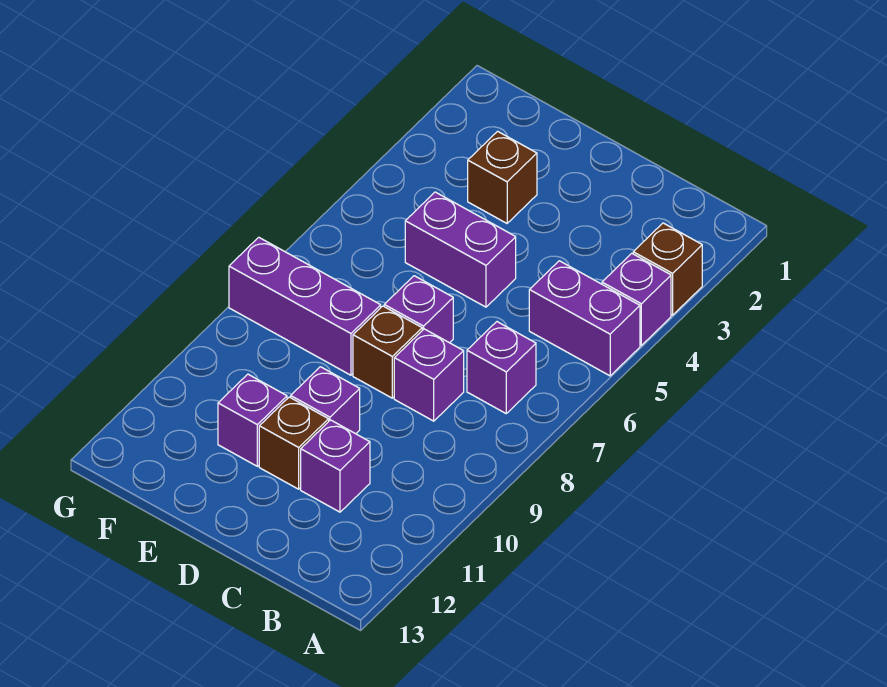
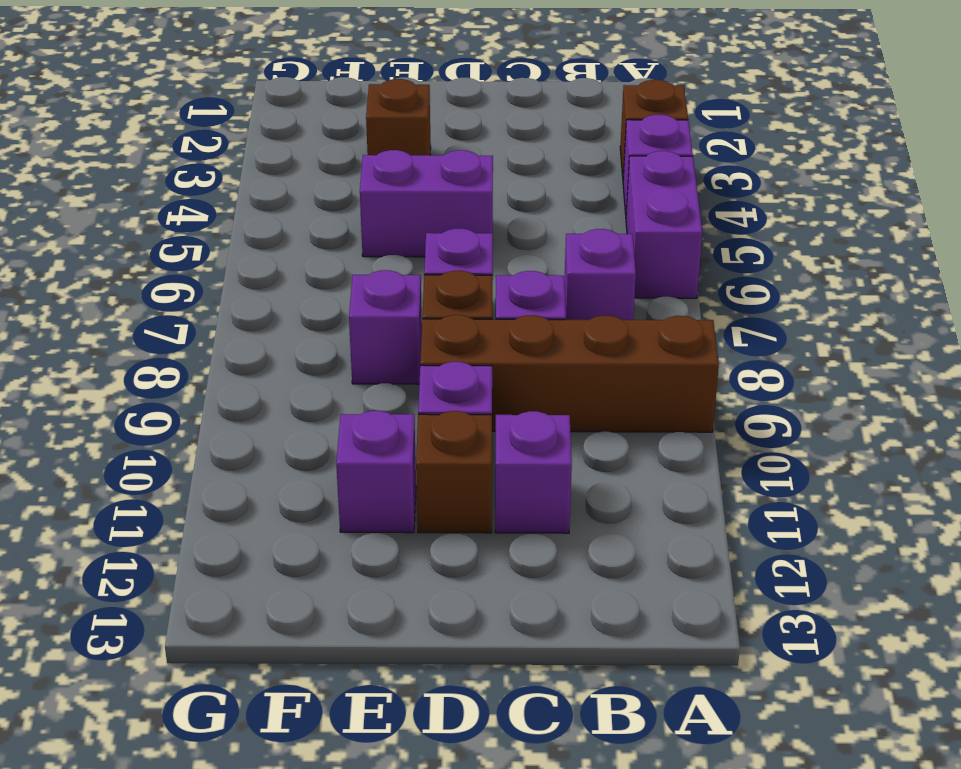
purple 1x2 brick [529,261,640,376] -> purple 1x2 brick turned to [626,151,702,298]
none -> brown 1x4 brick [420,315,719,432]
purple 1x3 brick [229,237,381,375] -> purple 1x1 brick [349,270,422,384]

